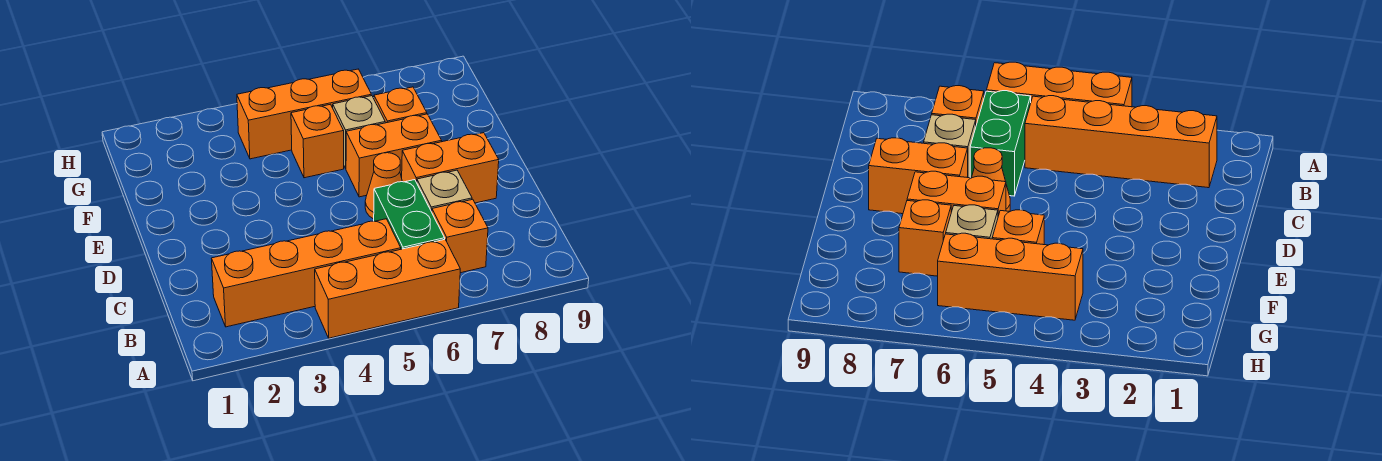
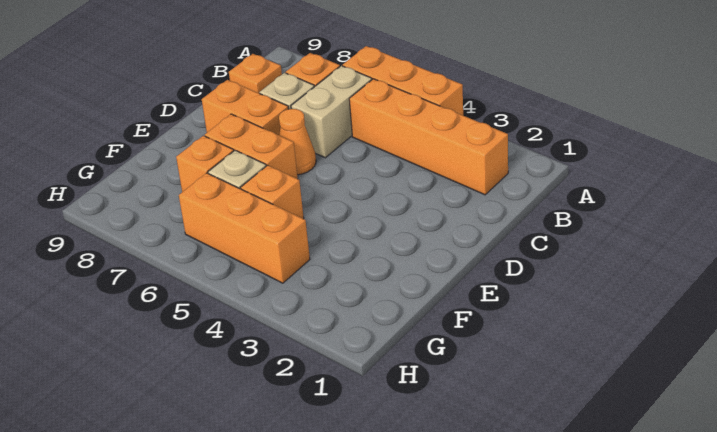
green 1x2 brick [374,180,445,249] -> tan 1x2 brick [291,66,372,158]
none -> orange 1x1 plate [229,54,282,93]

